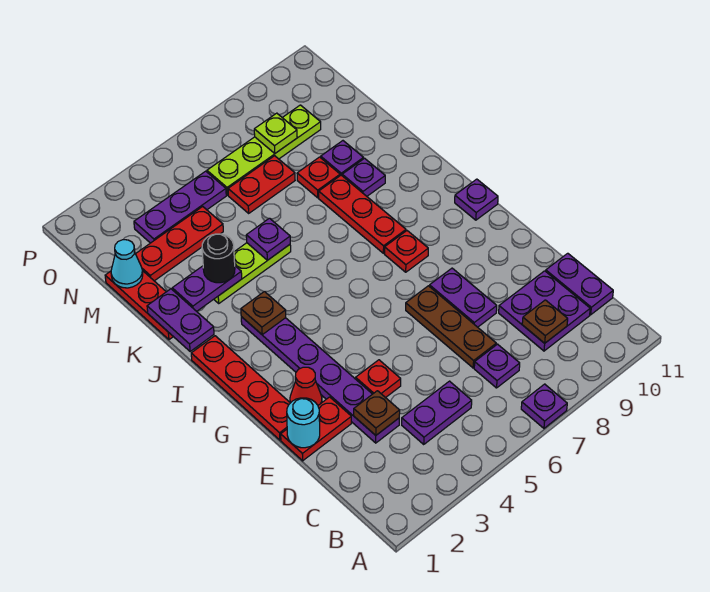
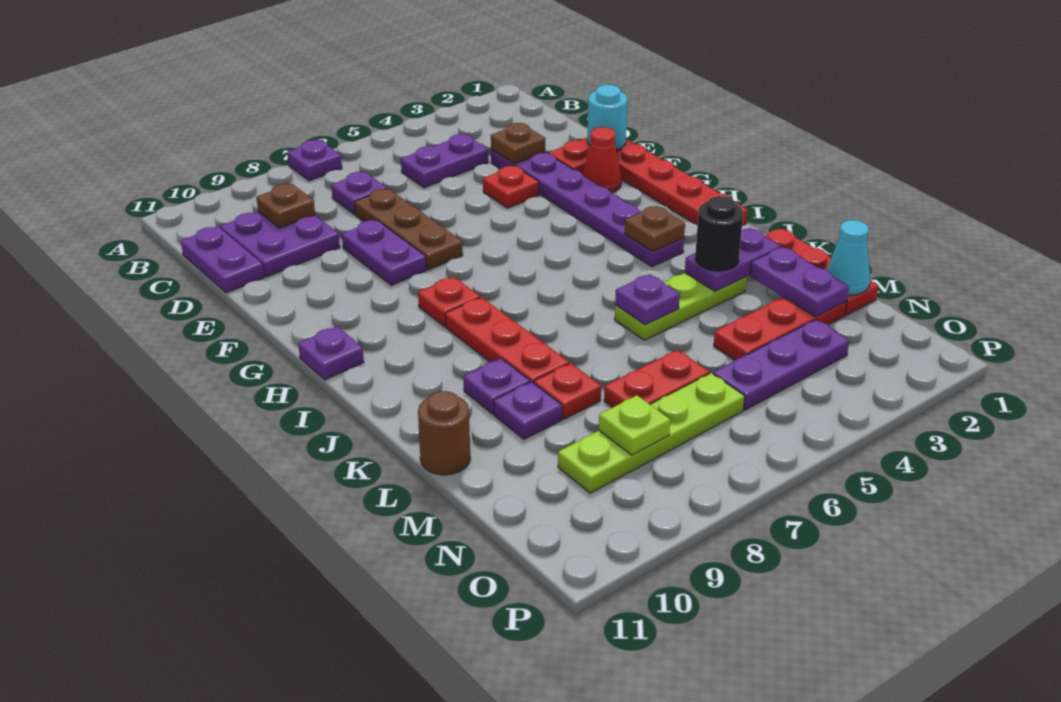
purple 1x2 plate [147,289,214,352] -> purple 1x2 plate moved to [750,247,849,317]
none -> brown 1x1 round brick [418,391,470,475]

